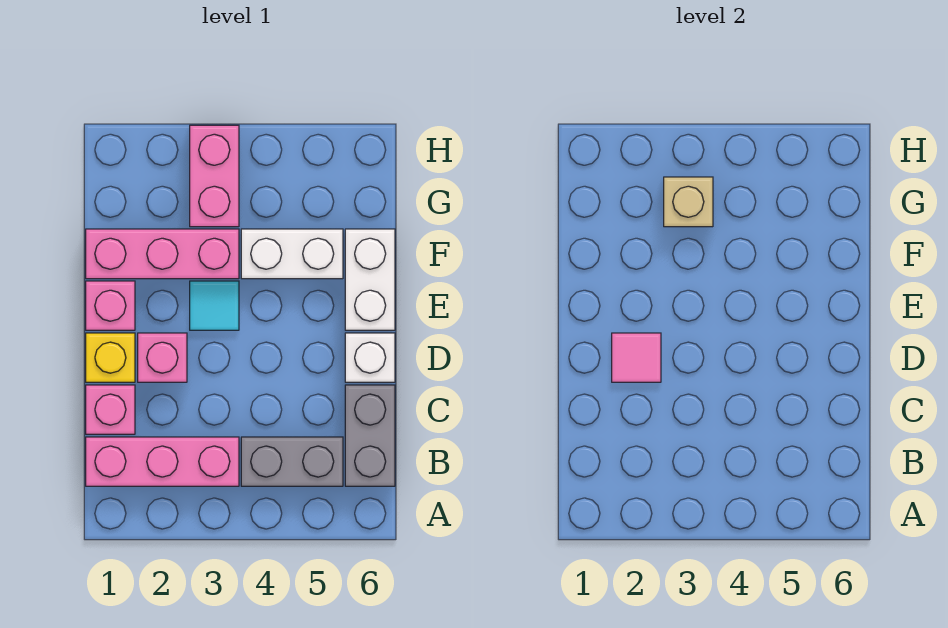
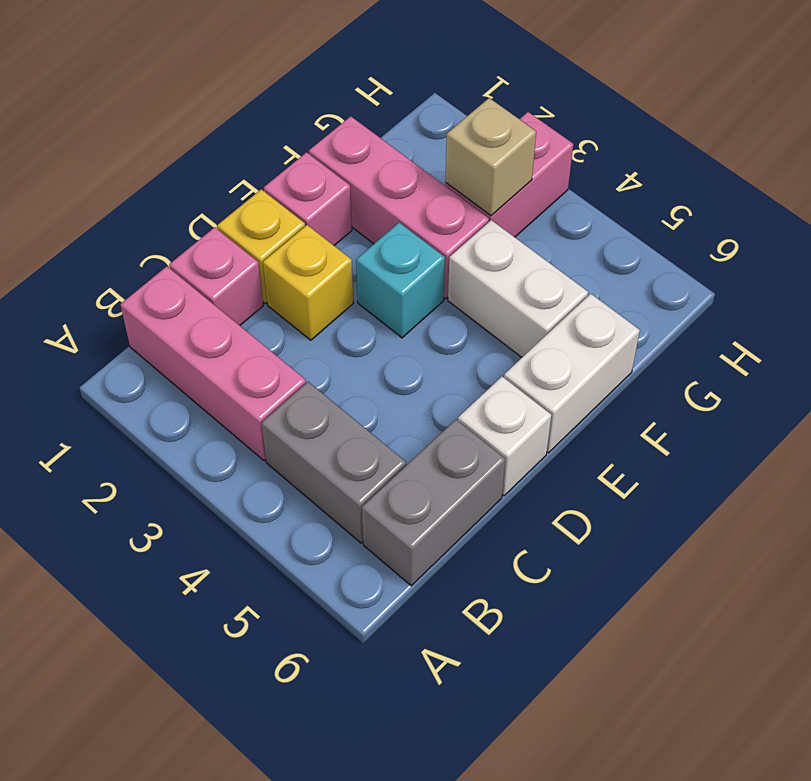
pink 1x1 brick [138,333,187,382] -> yellow 1x1 brick [263,225,354,340]
pink 1x1 tile [612,333,661,382] -> none
cyan 1x1 tile [190,281,239,330] -> cyan 1x1 brick [356,223,445,338]

